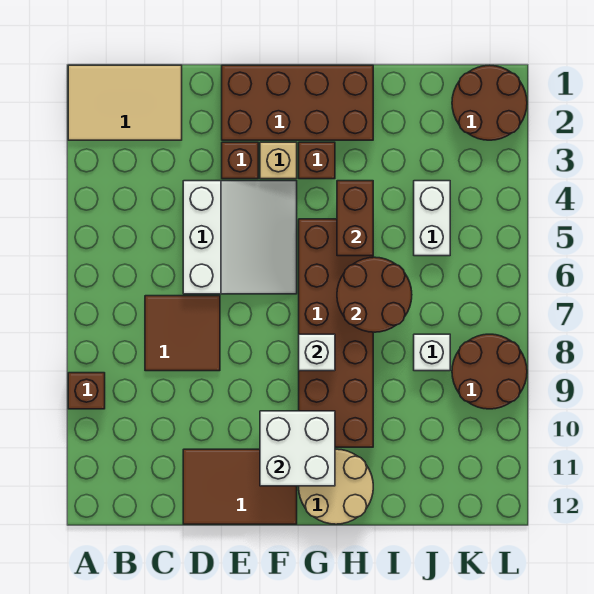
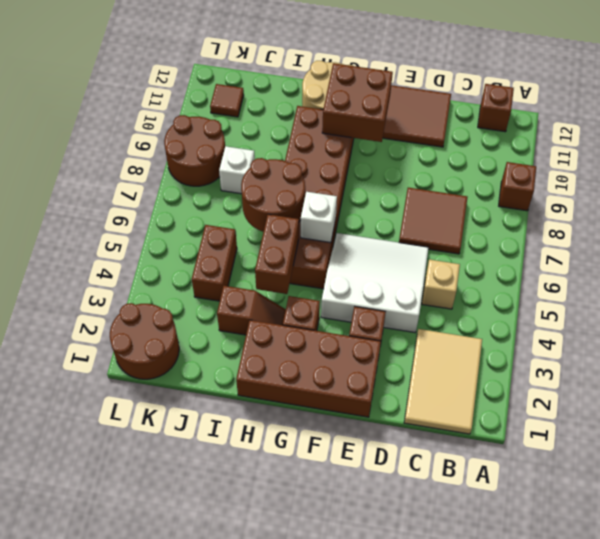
tan 2x3 tile [68,65,182,140] -> tan 2x3 tile turned to [404,329,482,434]
none -> brown 1x1 brick [478,84,514,132]
white 3x3 slope [183,181,297,294] -> white 3x3 slope turned to [321,233,429,333]
tan 1x1 brick [260,142,297,179] -> tan 1x1 brick moved to [422,259,460,309]
white 2x2 brick [260,411,335,486] -> brown 2x2 brick [322,63,393,142]
white 1x1 brick [299,334,335,371] -> white 1x1 brick moved to [301,192,337,243]
none -> brown 1x2 slope [217,286,286,335]
white 1x2 brick [414,181,450,256] -> brown 1x2 brick [192,225,237,301]
none -> brown 1x1 tile [210,84,244,117]

